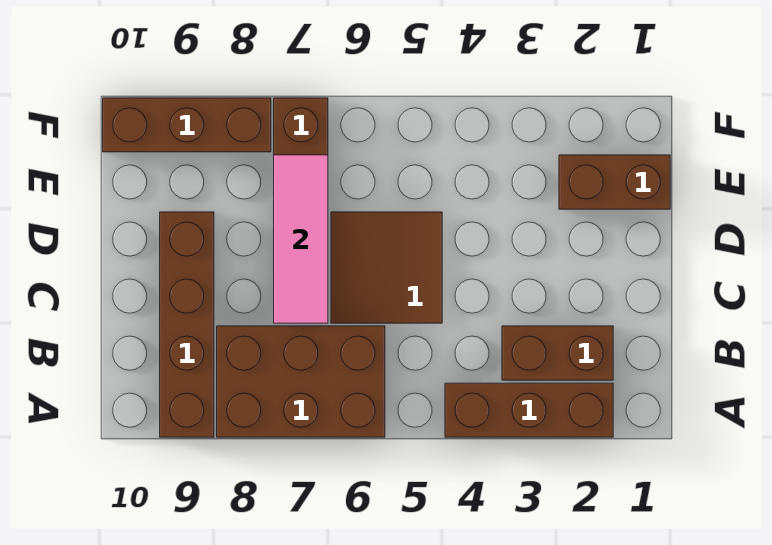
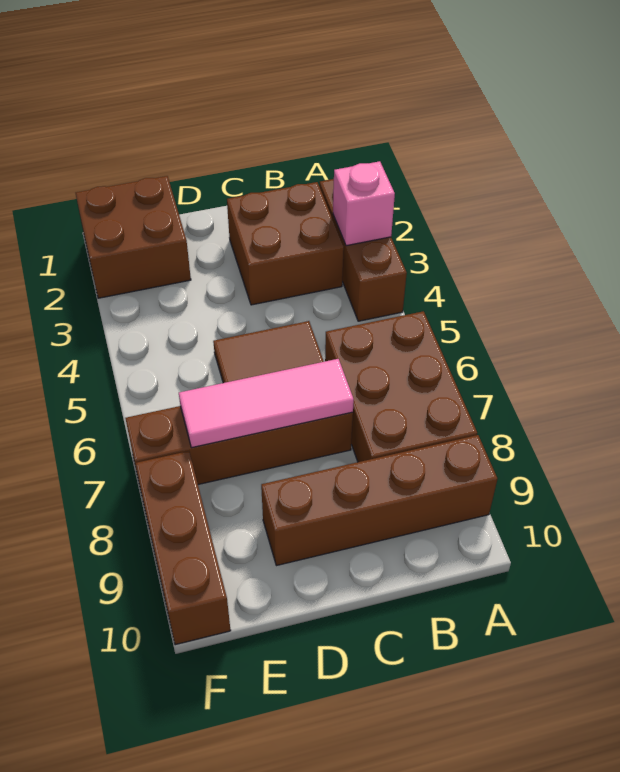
none -> pink 1x1 brick [333,161,395,246]
brown 1x2 brick [502,326,613,380] -> brown 2x2 brick [227,182,344,305]
brown 1x2 brick [559,155,670,209] -> brown 2x2 brick [76,176,191,298]

